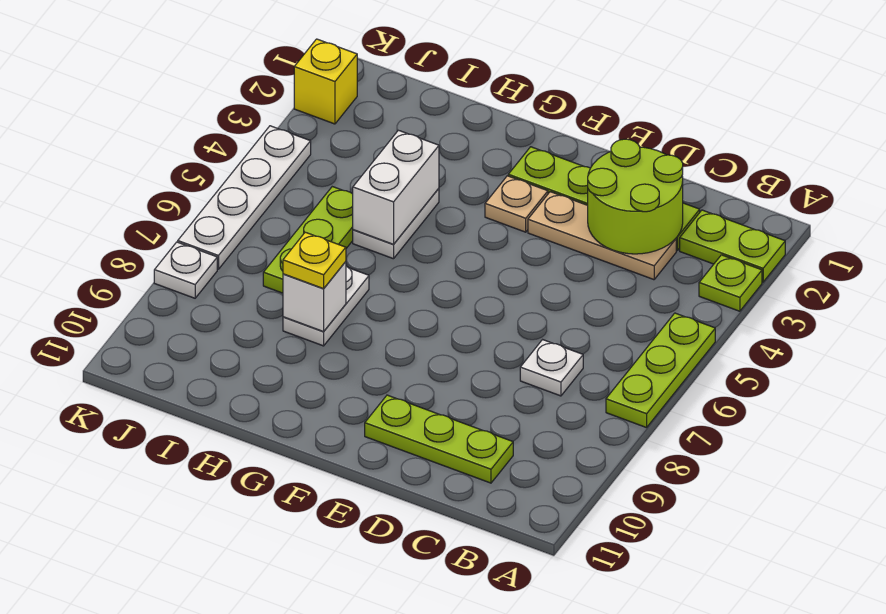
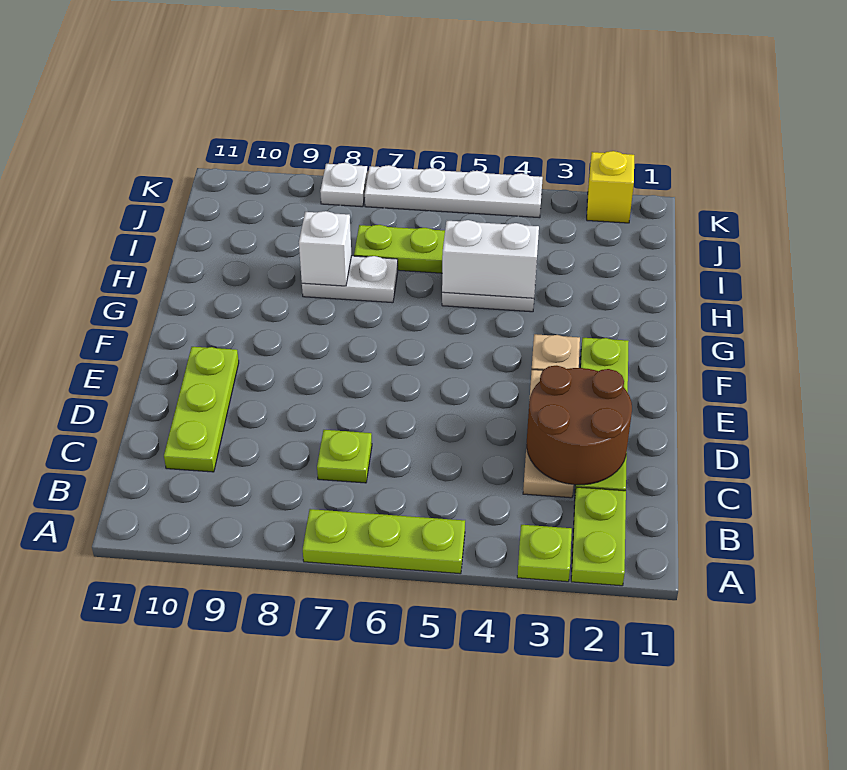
lime 2x2 round brick [588,139,683,254] -> brown 2x2 round brick [527,366,632,485]
white 1x1 plate [520,340,583,396] -> lime 1x1 plate [317,430,372,483]
yellow 1x1 plate [283,232,346,289] -> none

